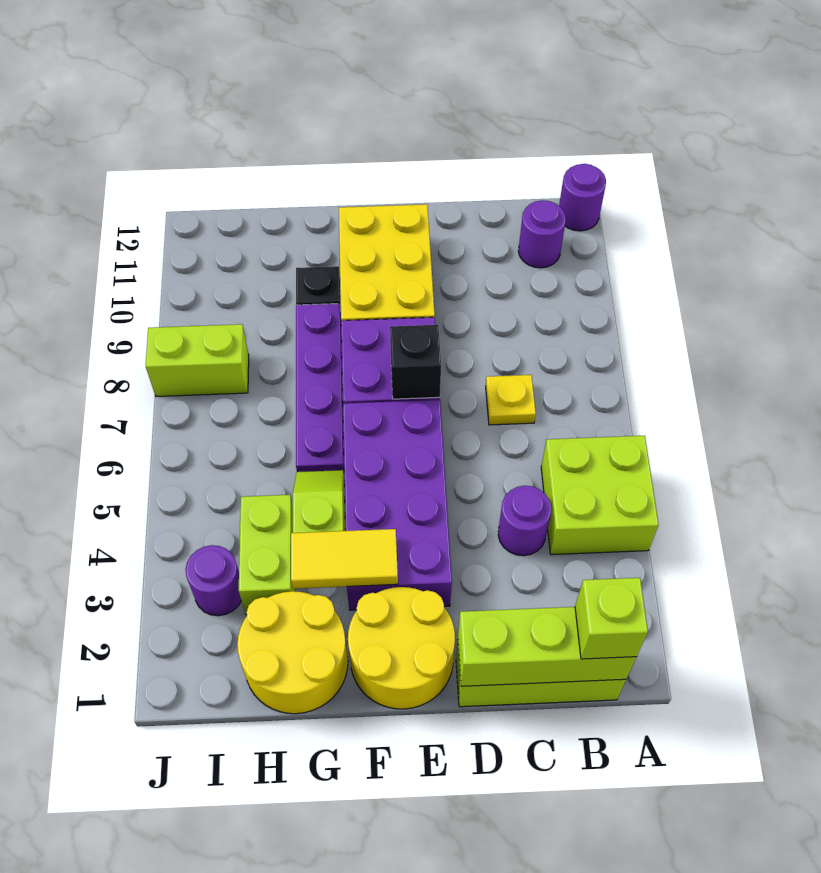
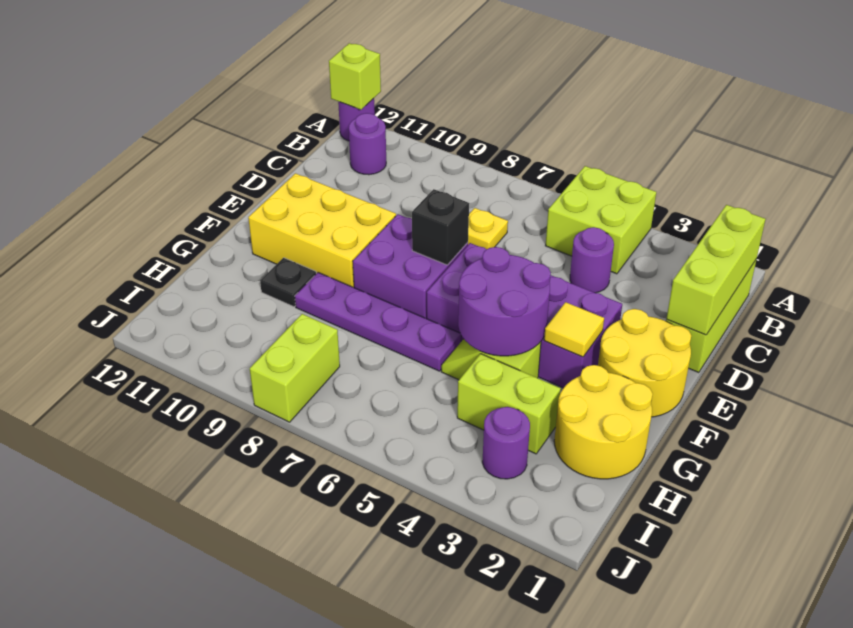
lime 1x1 brick [575,578,648,659] -> lime 1x1 brick moved to [329,43,381,110]
yellow 1x2 tile [291,529,398,589] -> yellow 1x1 tile [544,302,604,357]
none -> purple 2x2 round brick [458,247,551,356]

